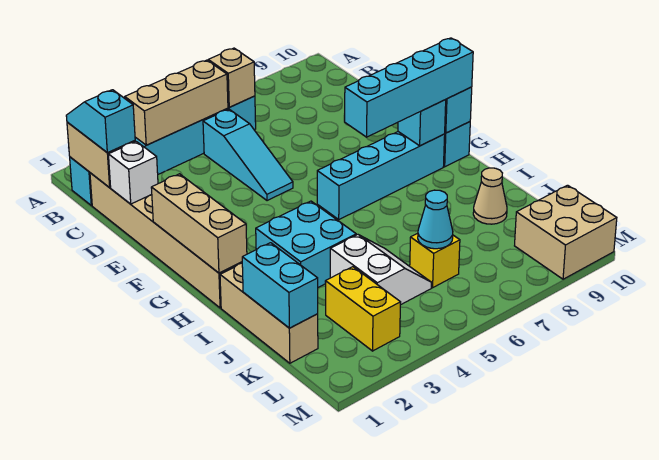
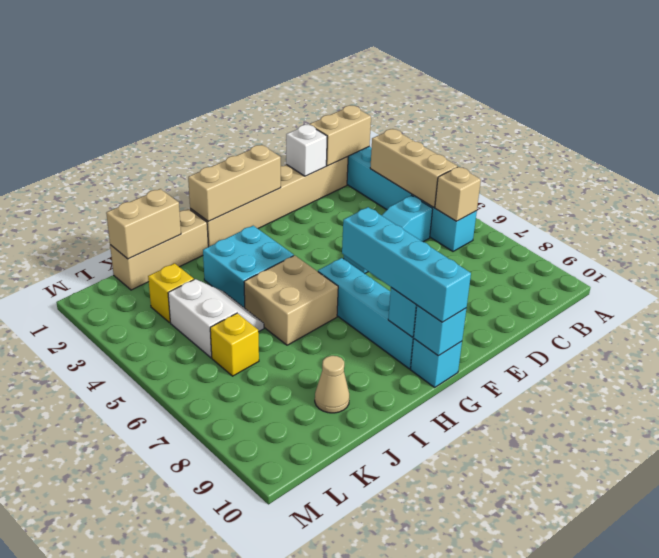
cyan 1x2 slope [66,90,135,153] -> none
cyan 1x2 brick [242,243,318,328] -> tan 1x2 brick [106,189,181,259]
white 2x2 slope [330,235,431,305] -> white 2x2 slope turned to [168,279,264,358]
yellow 1x2 brick [325,267,401,351] -> yellow 1x1 brick [148,263,194,323]
cyan 1x1 cone [418,190,453,249] -> none
tan 2x2 brick [515,185,617,279] -> tan 2x2 brick moved to [244,255,338,345]

